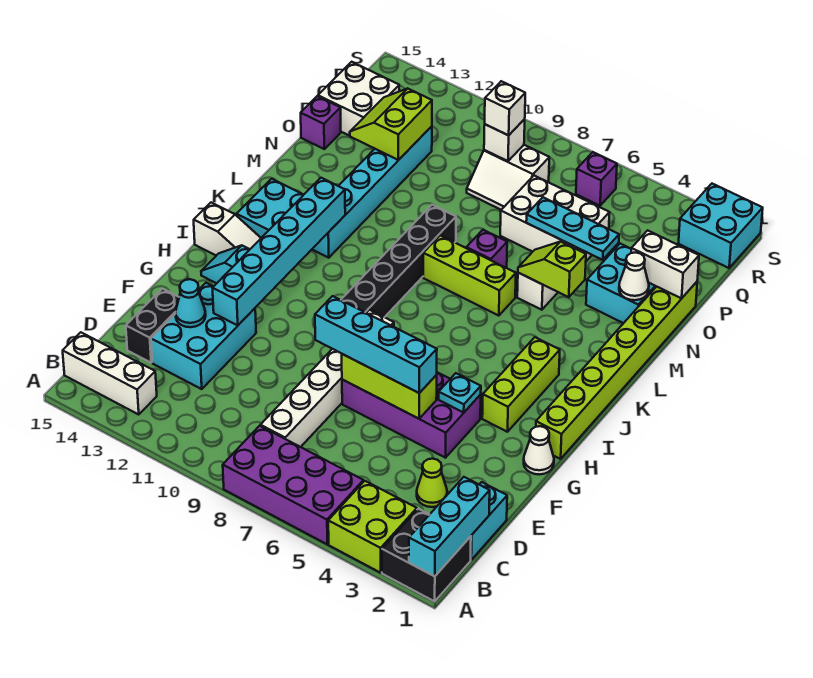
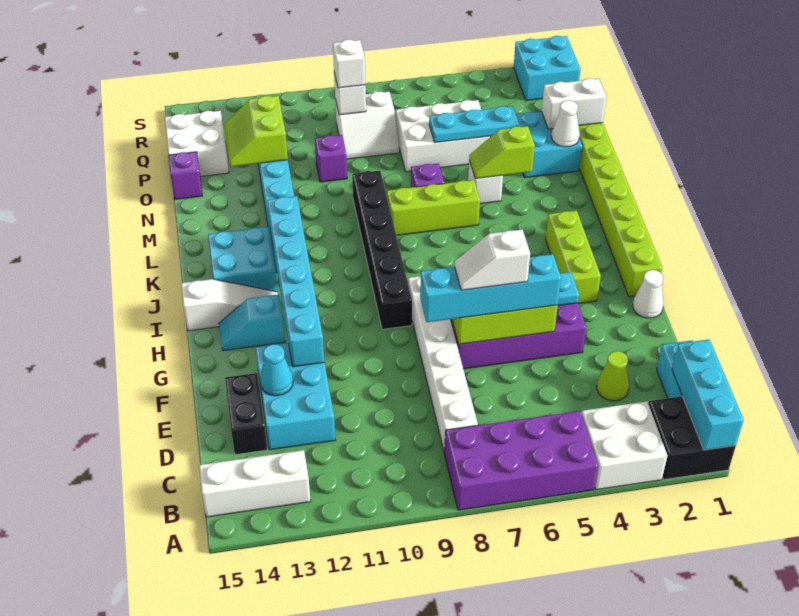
lime 2x2 brick [328,481,417,573] -> white 2x2 brick [582,401,667,490]
none -> white 1x2 slope [455,230,530,290]
purple 1x1 brick [576,152,617,206] -> purple 1x1 brick moved to [315,135,347,182]

